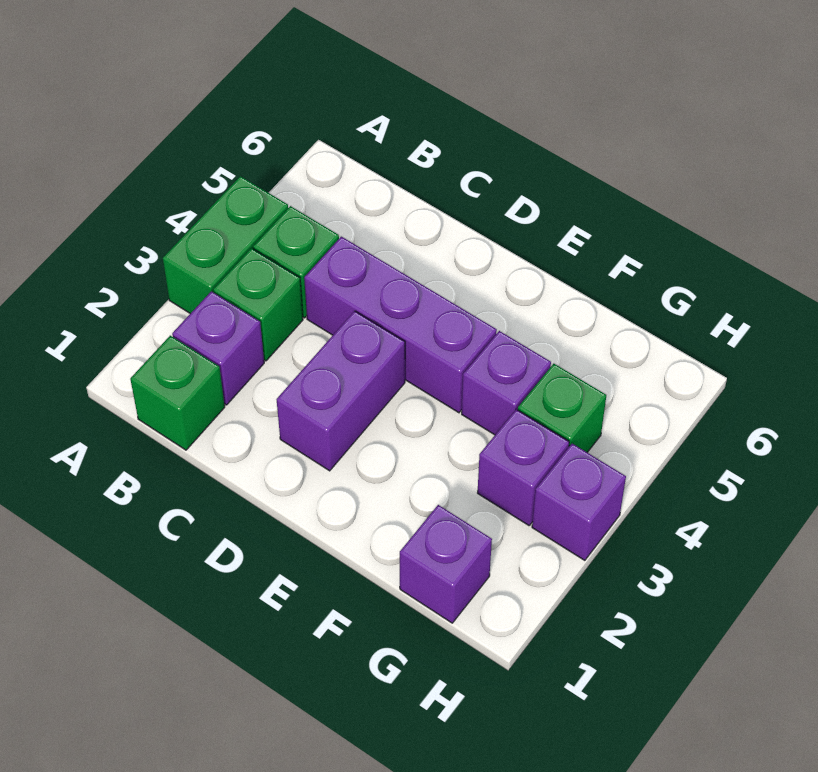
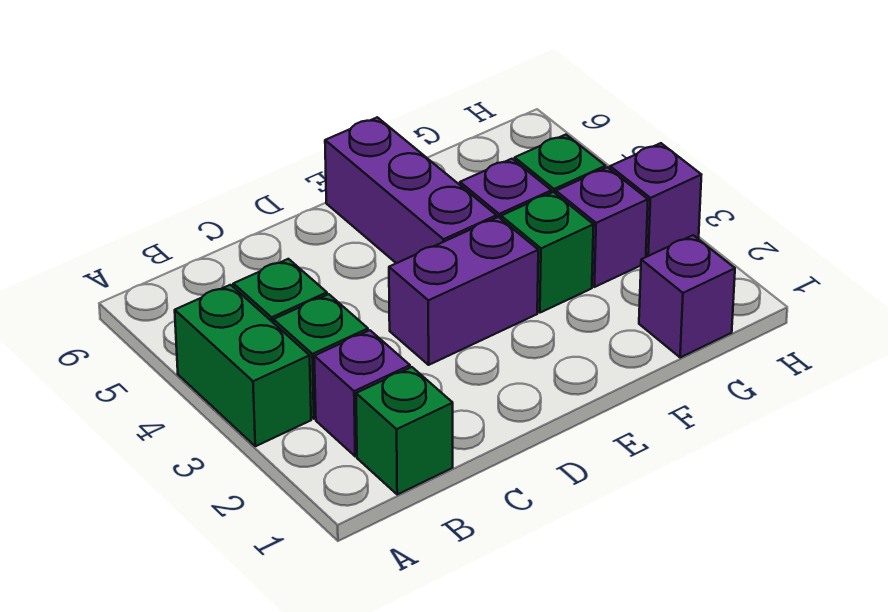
purple 1x3 brick [304,237,497,413] -> purple 1x3 brick turned to [325,117,496,263]
purple 1x2 brick [277,311,405,471] -> purple 1x2 brick turned to [389,217,538,365]
none -> green 1x1 brick [501,192,594,313]

